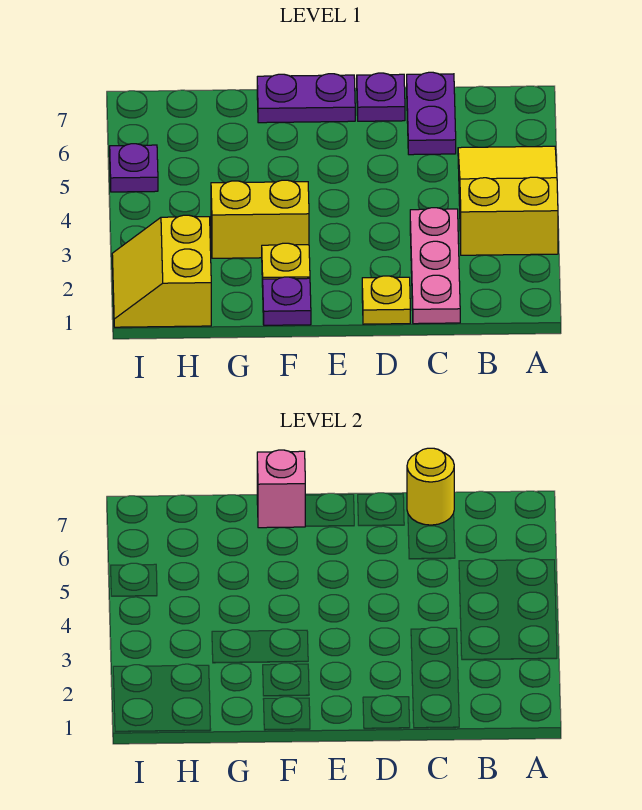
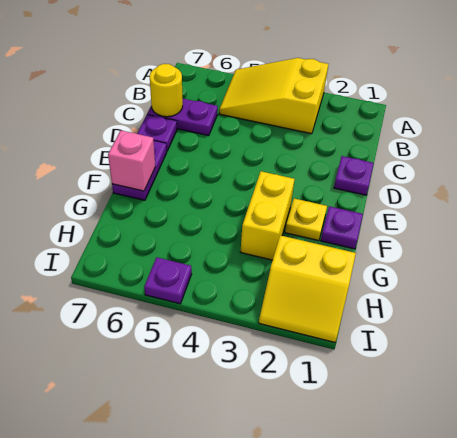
pink 1x3 plate [410,208,460,324] -> none
yellow 1x1 plate [362,276,410,324] -> purple 1x1 plate [334,156,374,195]

